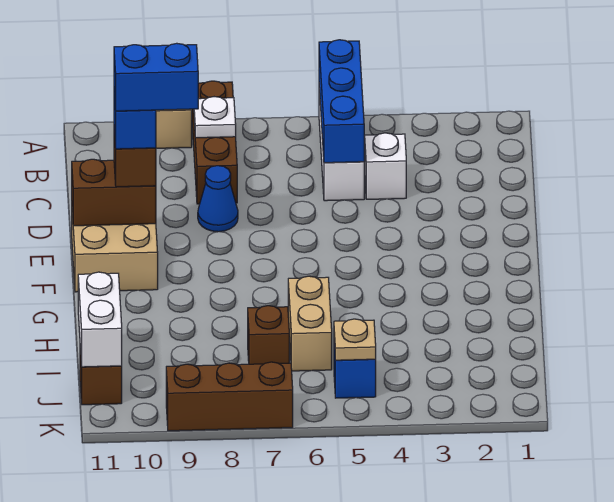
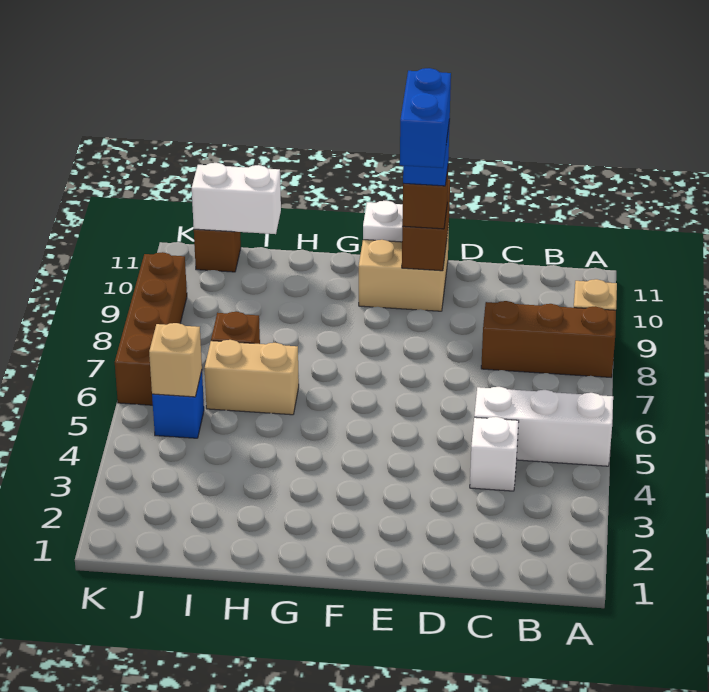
blue 1x3 brick [319,40,364,163] -> none
white 1x1 plate [194,97,236,138] -> white 1x1 plate moved to [363,201,403,242]
blue 1x1 cone [198,166,238,232] -> none
tan 1x1 plate [334,319,376,360] -> tan 1x1 brick [149,323,202,397]
brown 1x3 brick [166,362,293,431] -> brown 1x4 brick [115,252,187,405]

